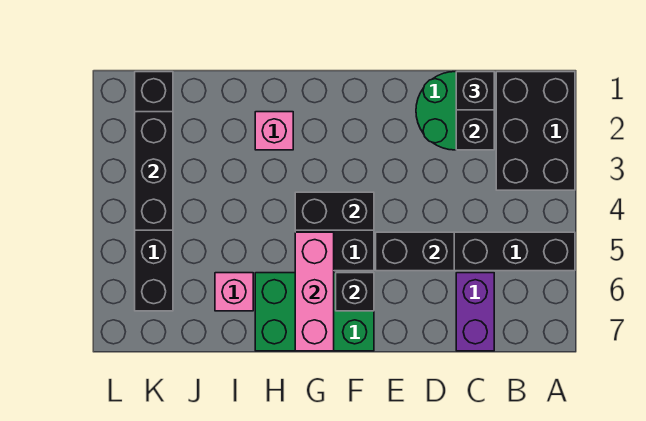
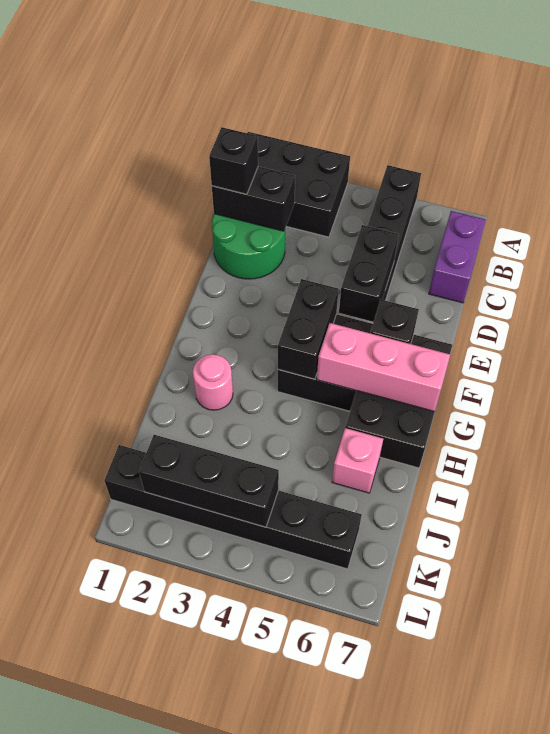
purple 1x2 brick [456,273,494,351] -> purple 1x2 brick turned to [429,211,486,303]
green 2x3 brick [255,273,374,351] -> black 2x3 brick [345,334,452,468]
pink 1x1 brick [255,112,293,150] -> pink 1x1 round brick [193,354,233,410]

